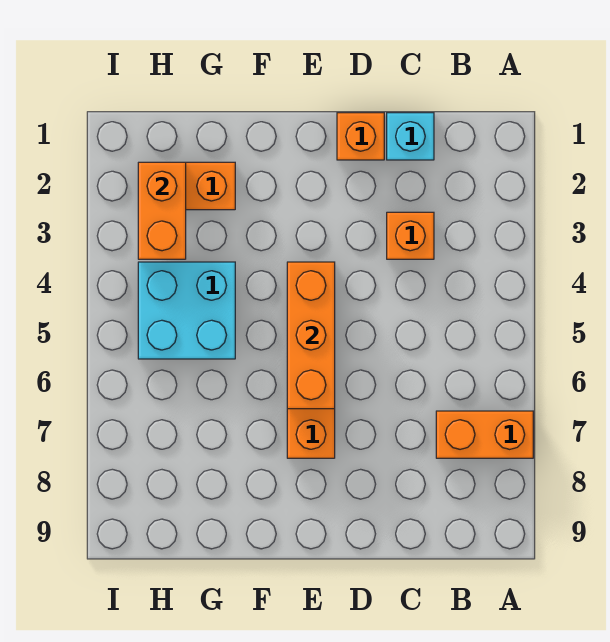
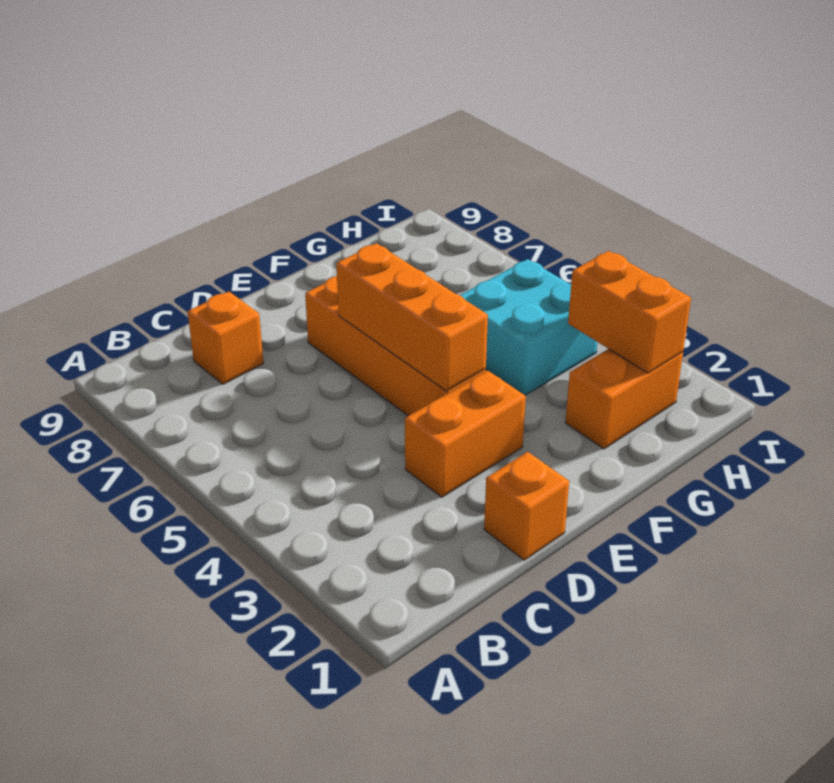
orange 1x2 brick [436,411,533,458] -> orange 1x2 brick moved to [405,370,526,497]
cyan 1x1 brick [387,113,434,160] -> none
orange 1x1 brick [387,212,434,259] -> orange 1x1 brick moved to [188,292,263,384]

